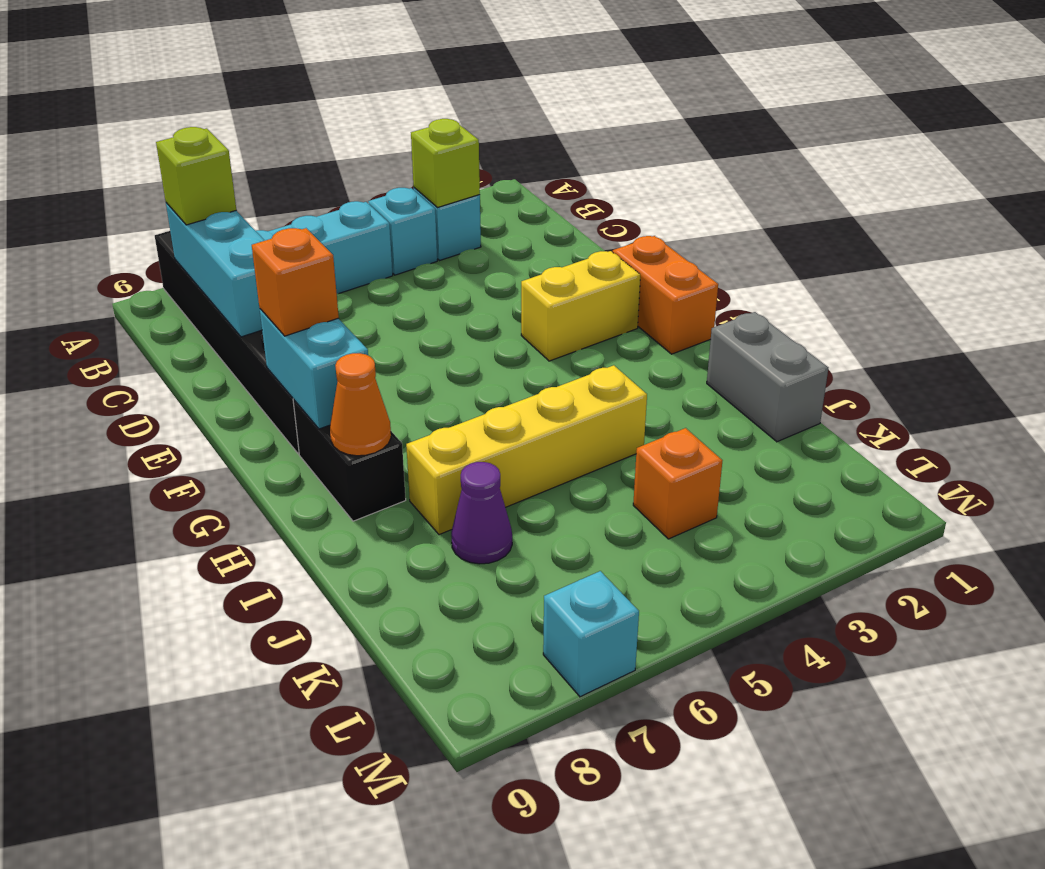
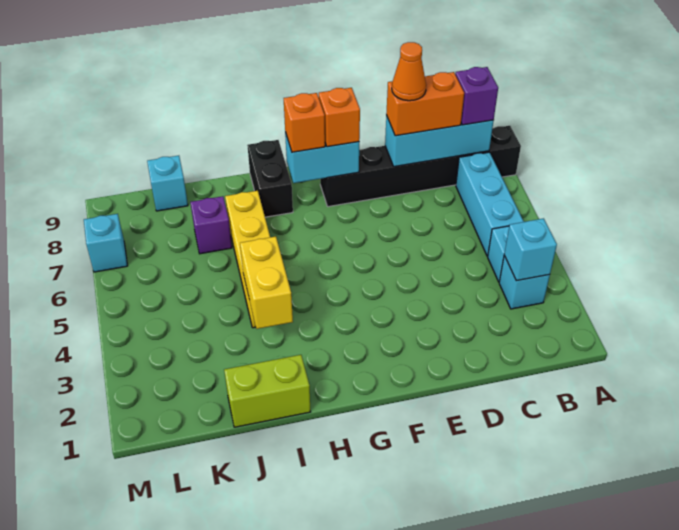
lime 1x1 brick [411,119,480,208] -> cyan 1x1 brick [504,218,557,281]
lime 1x1 brick [156,127,236,225] -> purple 1x1 brick [455,67,498,125]
orange 1x2 brick [613,236,718,354] -> orange 1x2 brick moved to [386,72,464,136]
yellow 1x2 brick [521,251,640,361] -> yellow 1x2 brick moved to [240,236,293,329]
black 1x2 brick [293,399,406,521] -> black 1x2 brick turned to [247,140,293,217]
orange 1x1 cone [330,353,391,456] -> orange 1x1 cone moved to [392,42,426,101]
grey 1x2 brick [707,312,828,442] -> lime 1x2 brick [224,355,311,427]
purple 1x1 cone [451,462,512,564] -> purple 1x1 brick [190,196,232,254]
orange 1x1 brick [633,428,723,539] -> orange 1x1 brick moved to [284,93,325,152]
none -> cyan 1x1 brick [147,156,188,211]

